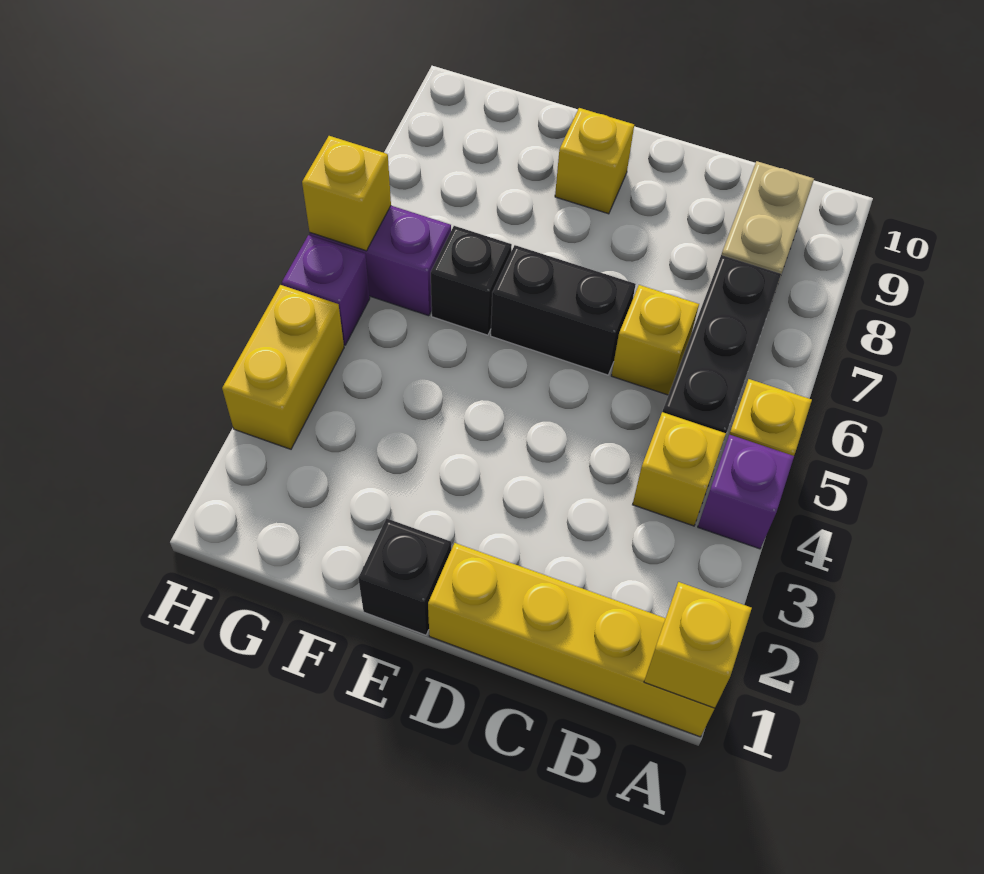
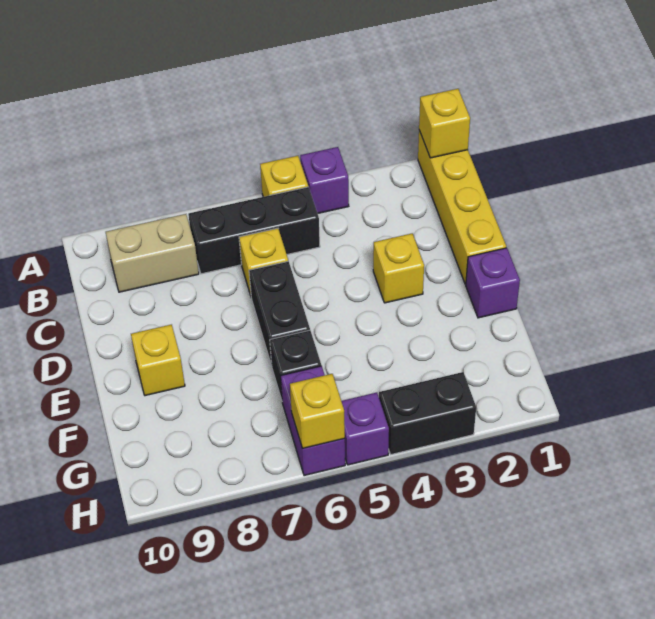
yellow 1x1 brick [633,412,726,526] -> yellow 1x1 brick moved to [373,234,424,303]
black 1x1 brick [358,518,451,635] -> purple 1x1 brick [466,248,520,318]
yellow 1x2 brick [222,285,344,449] -> black 1x2 brick [379,372,476,454]

